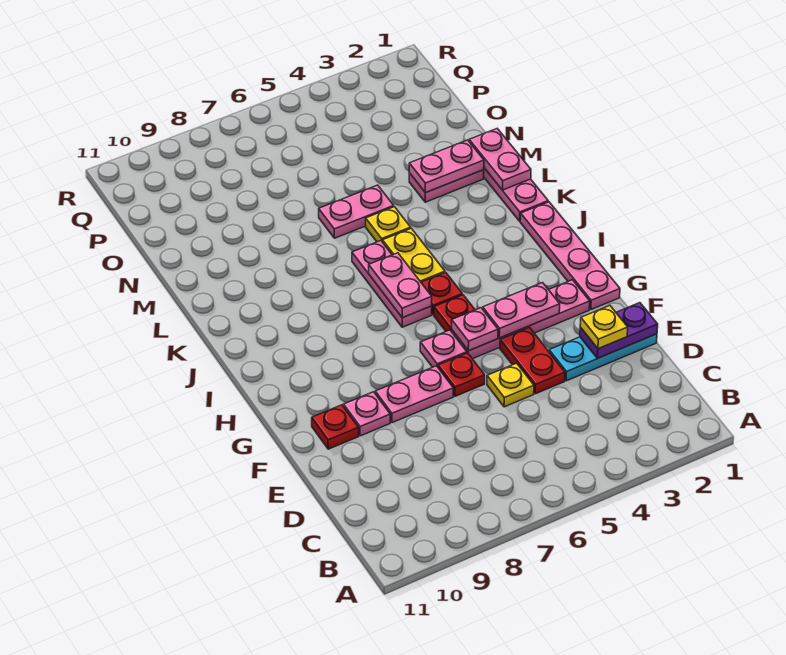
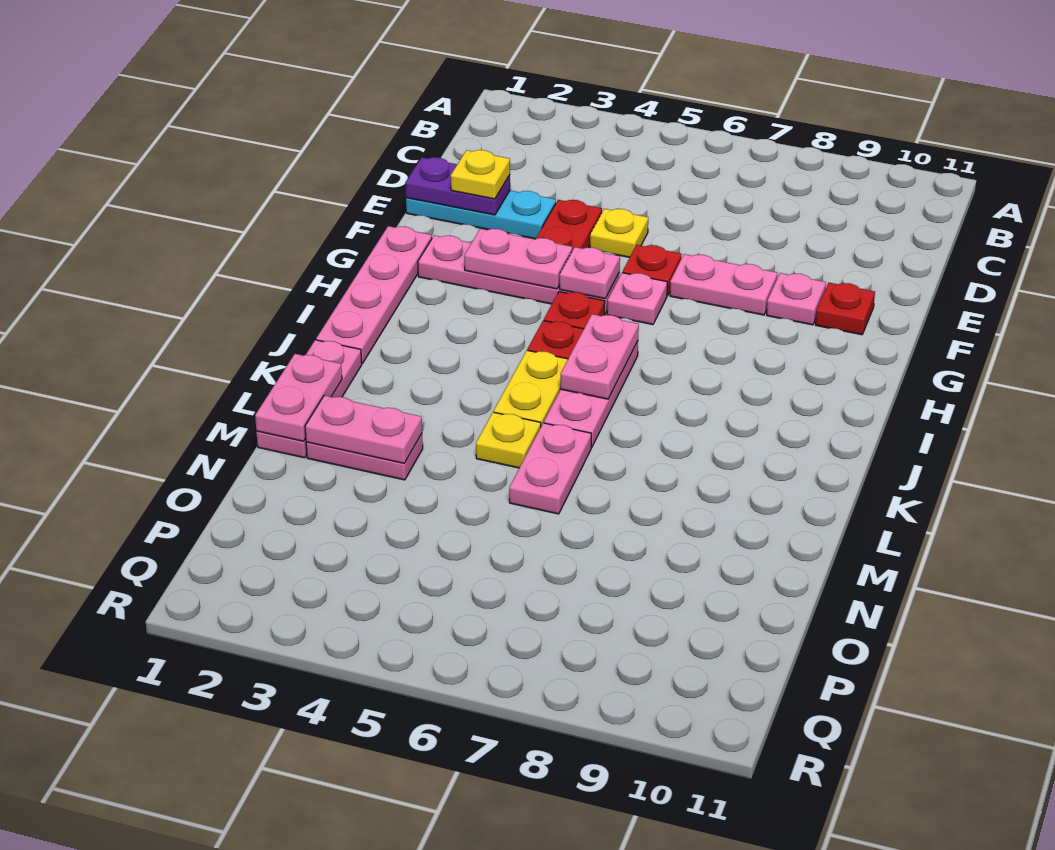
pink 1x2 plate [319,185,394,238] -> pink 1x2 plate turned to [509,423,591,514]

